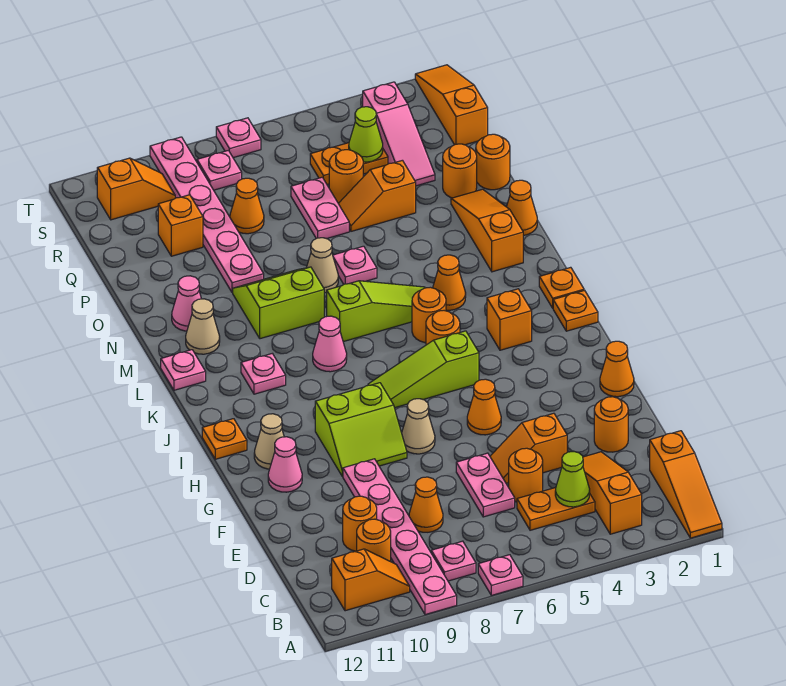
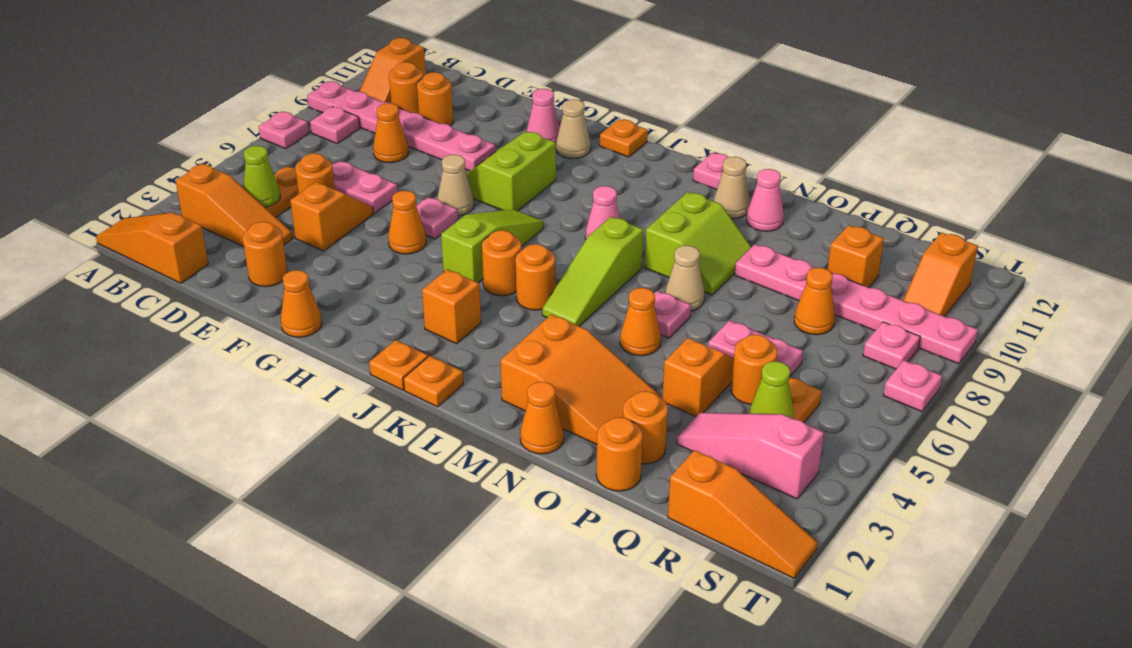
pink 1x1 plate [241,354,286,394] -> pink 1x1 plate moved to [416,197,458,239]
orange 1x1 cone [433,255,466,310] -> orange 1x1 cone moved to [620,288,661,356]
orange 1x3 slope [451,189,523,272] -> orange 2x3 slope [501,314,660,445]

